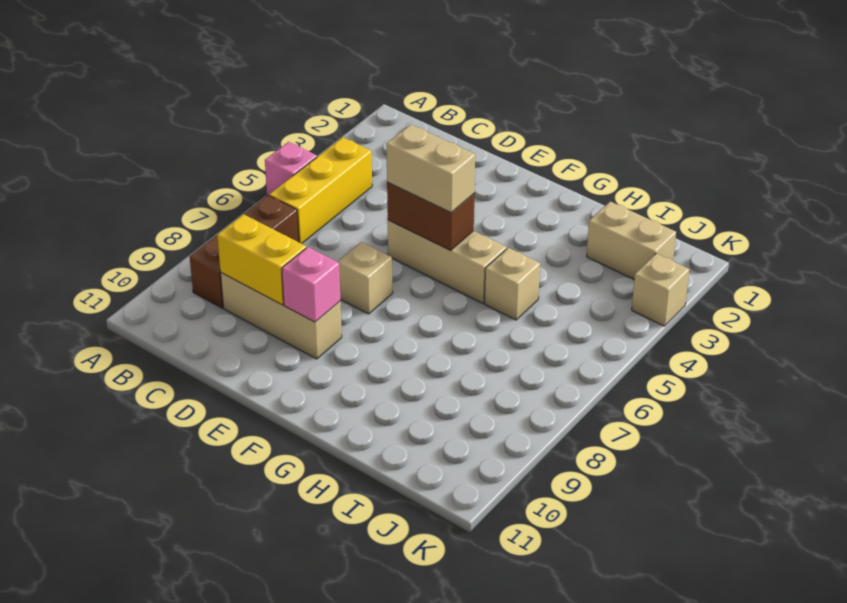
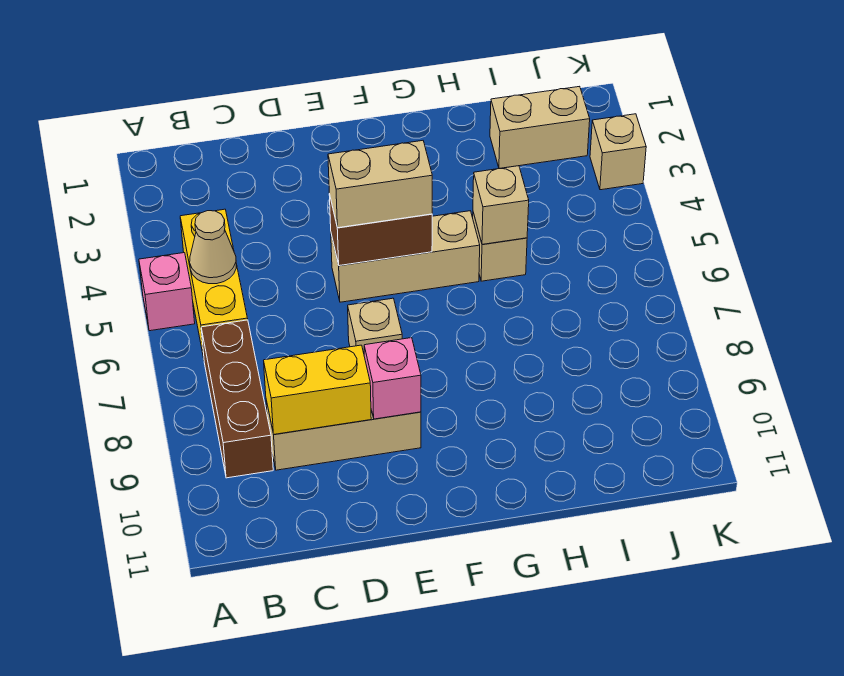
none -> tan 1x1 cone [190,211,236,284]
none -> tan 1x1 brick [473,166,529,244]

